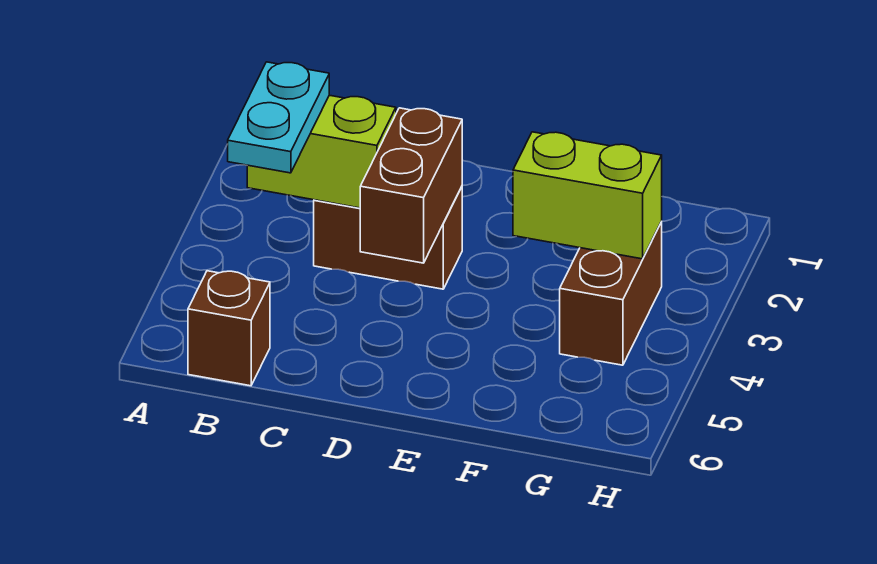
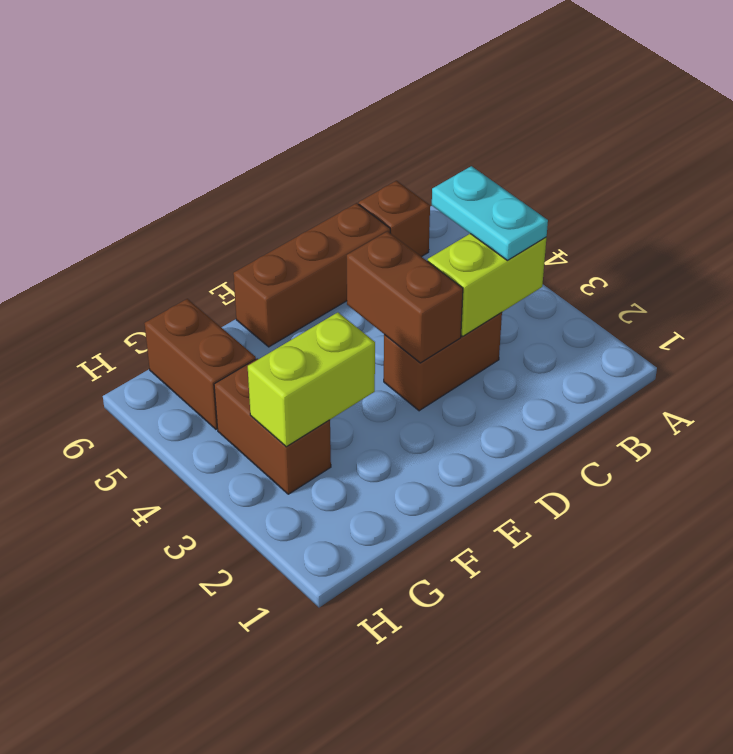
none -> brown 1x3 brick [233,203,390,347]
none -> brown 1x2 brick [144,299,256,429]

